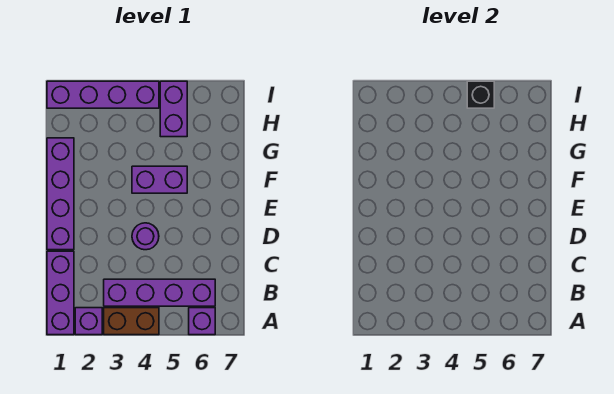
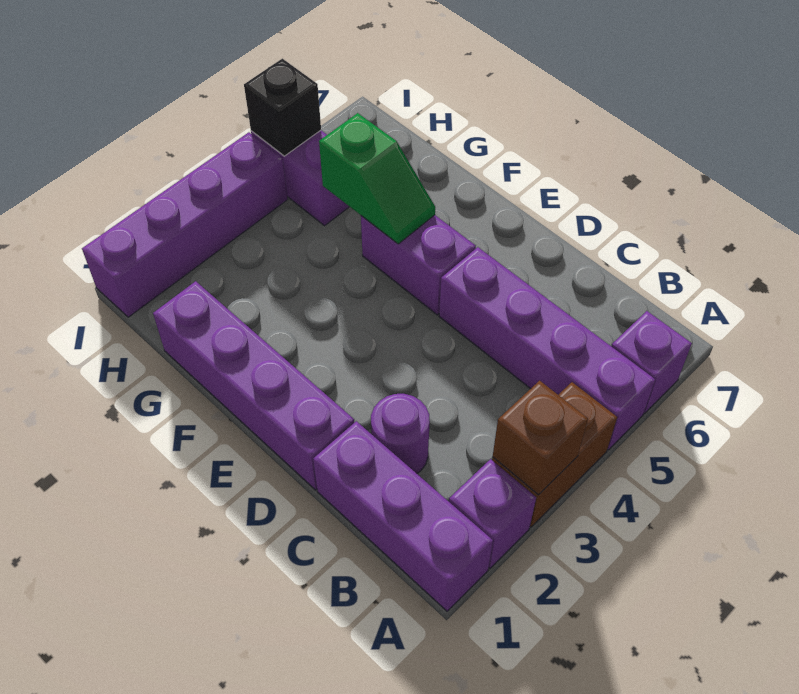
none -> brown 1x1 brick [493,381,588,495]
purple 1x4 brick [104,279,215,306] -> purple 1x4 brick turned to [439,247,655,450]
purple 1x1 round brick [132,223,159,250] -> purple 1x1 round brick moved to [371,394,430,473]
purple 1x2 brick [132,166,187,193] -> purple 1x2 brick turned to [361,215,476,315]
none -> green 1x2 slope [319,113,435,244]

